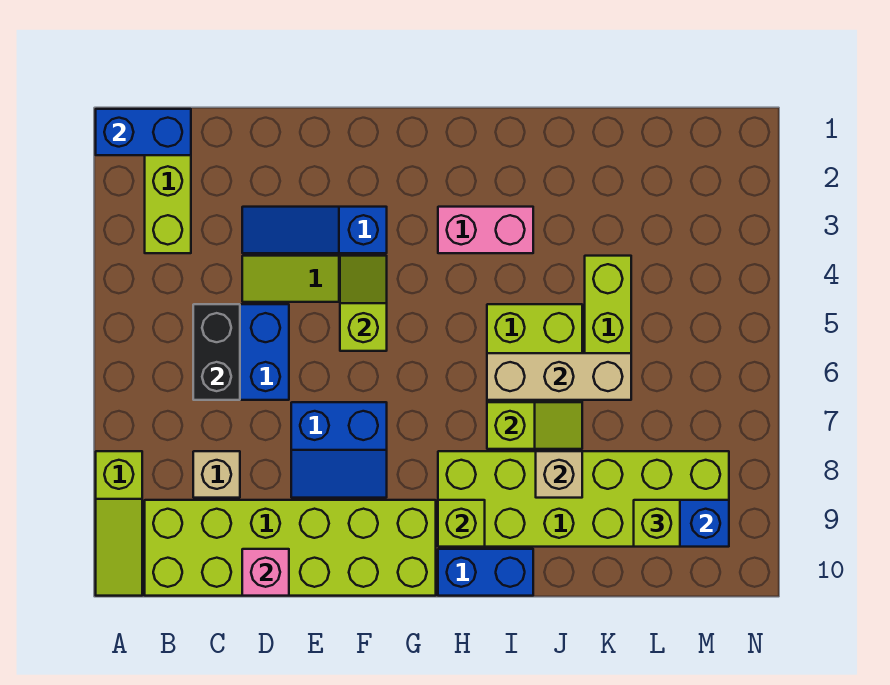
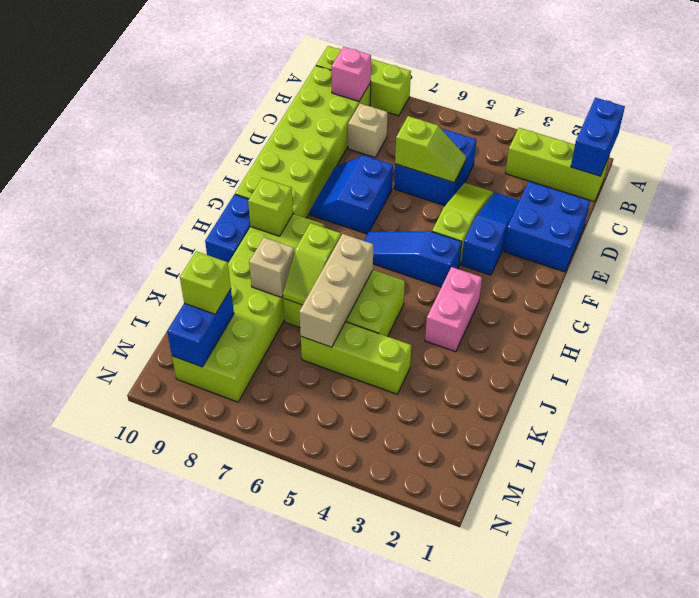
lime 1x3 slope [96,451,142,596] -> lime 1x3 brick [316,46,411,116]
black 1x2 brick [193,304,240,400] -> none
none -> blue 2x2 brick [504,181,590,272]
pink 1x1 brick [242,549,289,596] -> pink 1x1 brick moved to [331,47,371,101]
lime 1x2 slope [340,256,387,351] -> lime 1x2 slope moved to [395,116,466,183]
none -> blue 1x3 slope [364,231,462,287]

